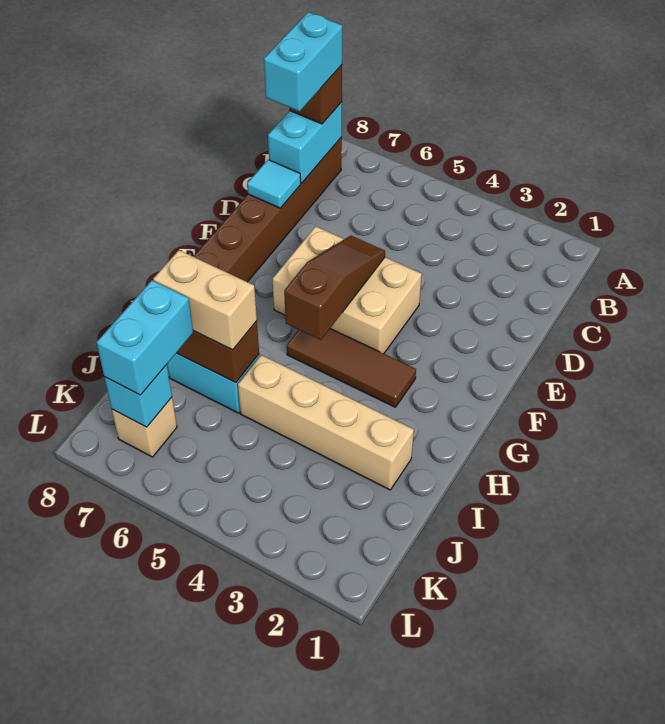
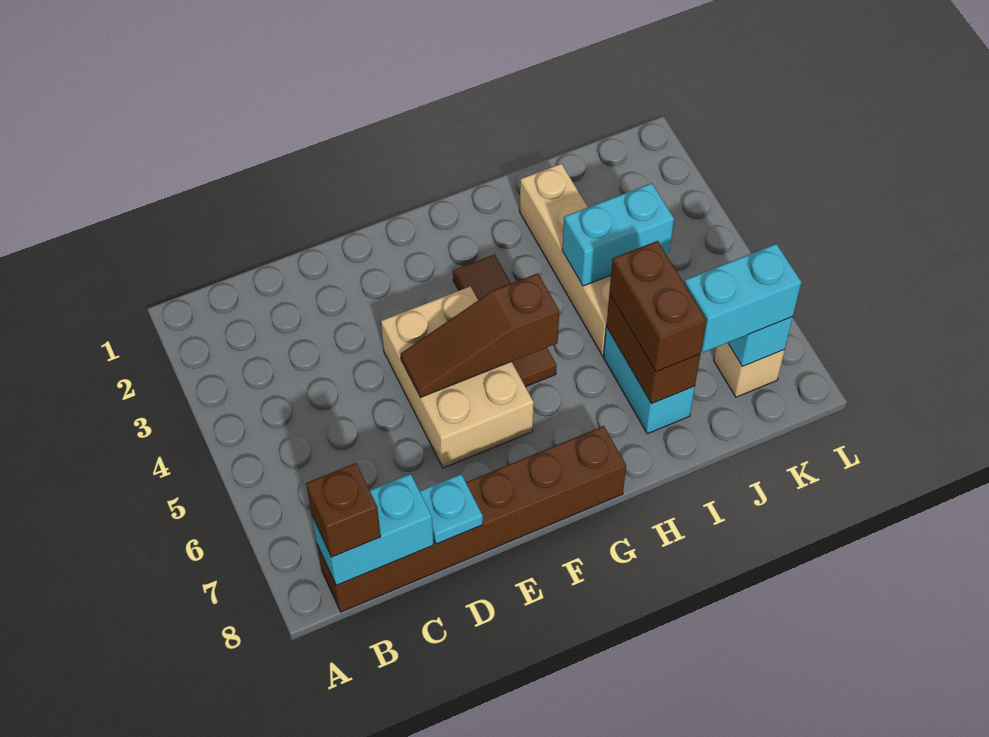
cyan 1x2 brick [264,12,342,111] -> cyan 1x2 brick moved to [562,183,674,286]
cyan 1x1 tile [247,160,301,208] -> cyan 1x1 plate [420,474,483,544]
tan 1x2 brick [153,250,257,350] -> brown 1x2 brick [609,241,706,372]

